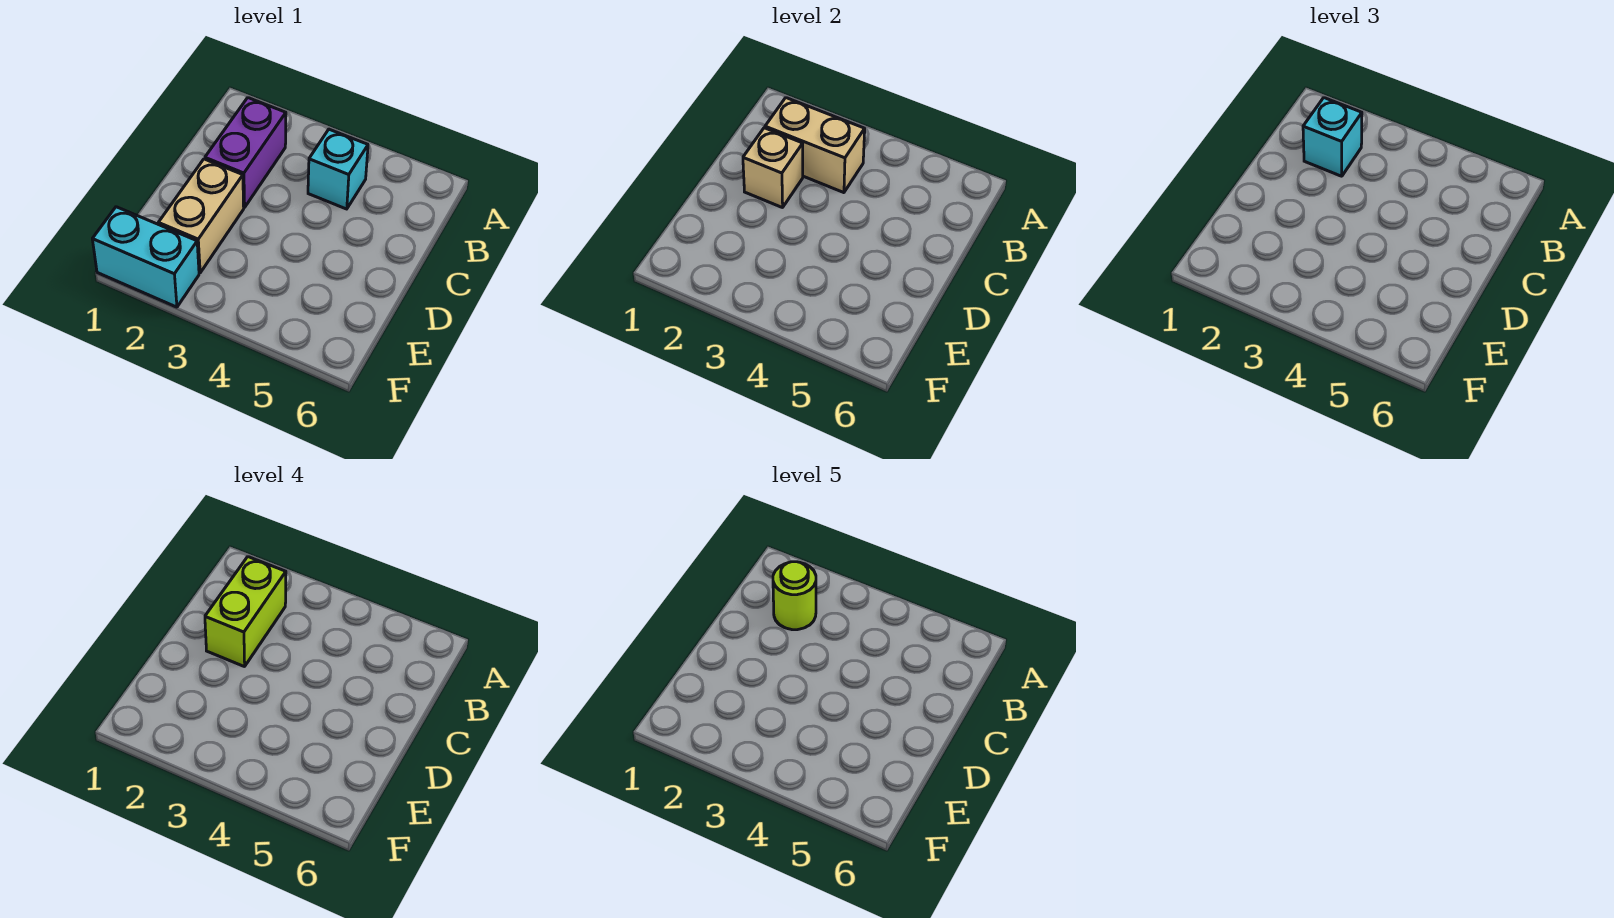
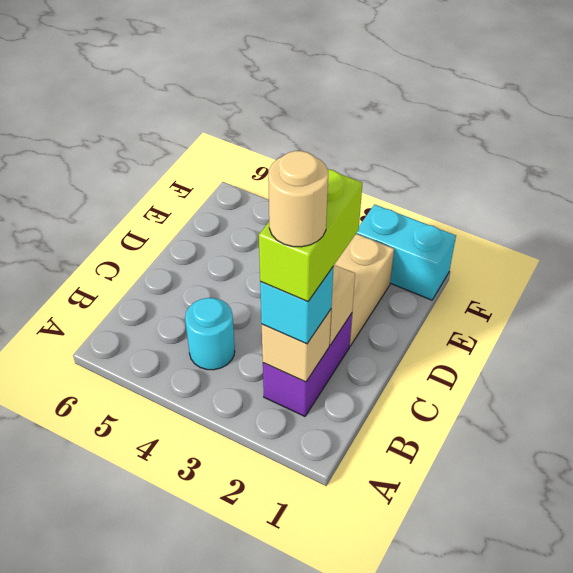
tan 1x2 brick [765,98,865,193] -> tan 1x1 brick [262,310,331,382]
lime 1x1 round brick [773,562,816,630] -> tan 1x1 round brick [268,151,328,247]
cyan 1x1 brick [308,129,368,209] -> cyan 1x1 round brick [185,298,235,370]

